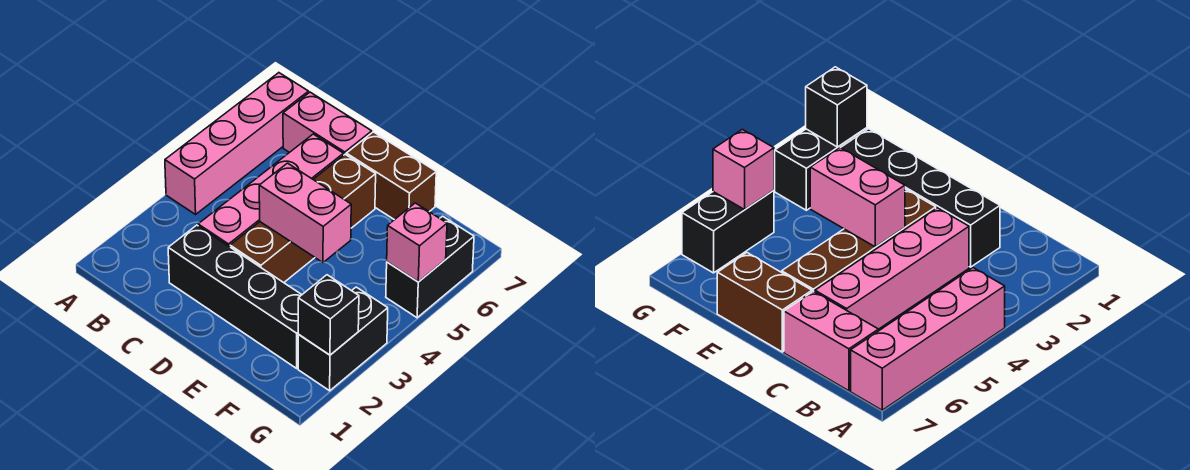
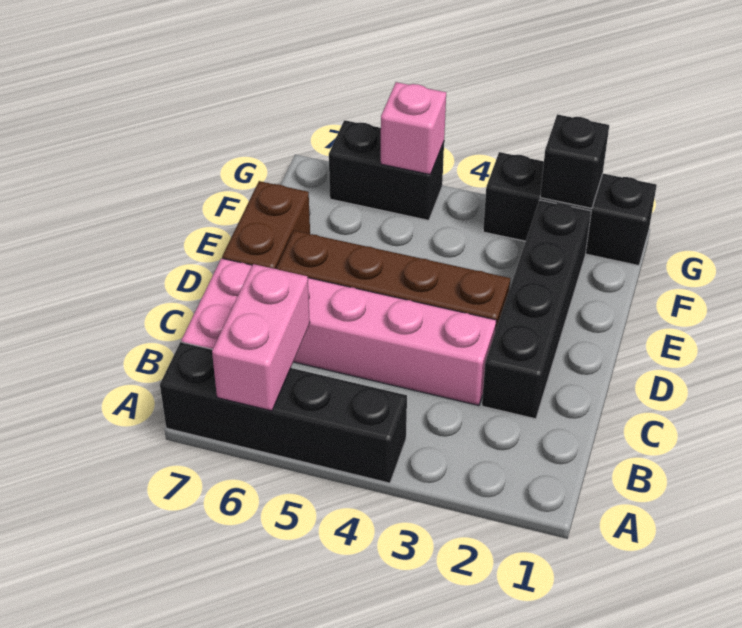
pink 1x4 brick [165,73,309,214] -> black 1x4 brick [160,342,407,483]
pink 1x2 brick [259,163,351,262] -> pink 1x2 brick moved to [212,264,310,411]
black 1x2 brick [298,287,388,391] -> black 1x3 brick [483,152,657,266]

